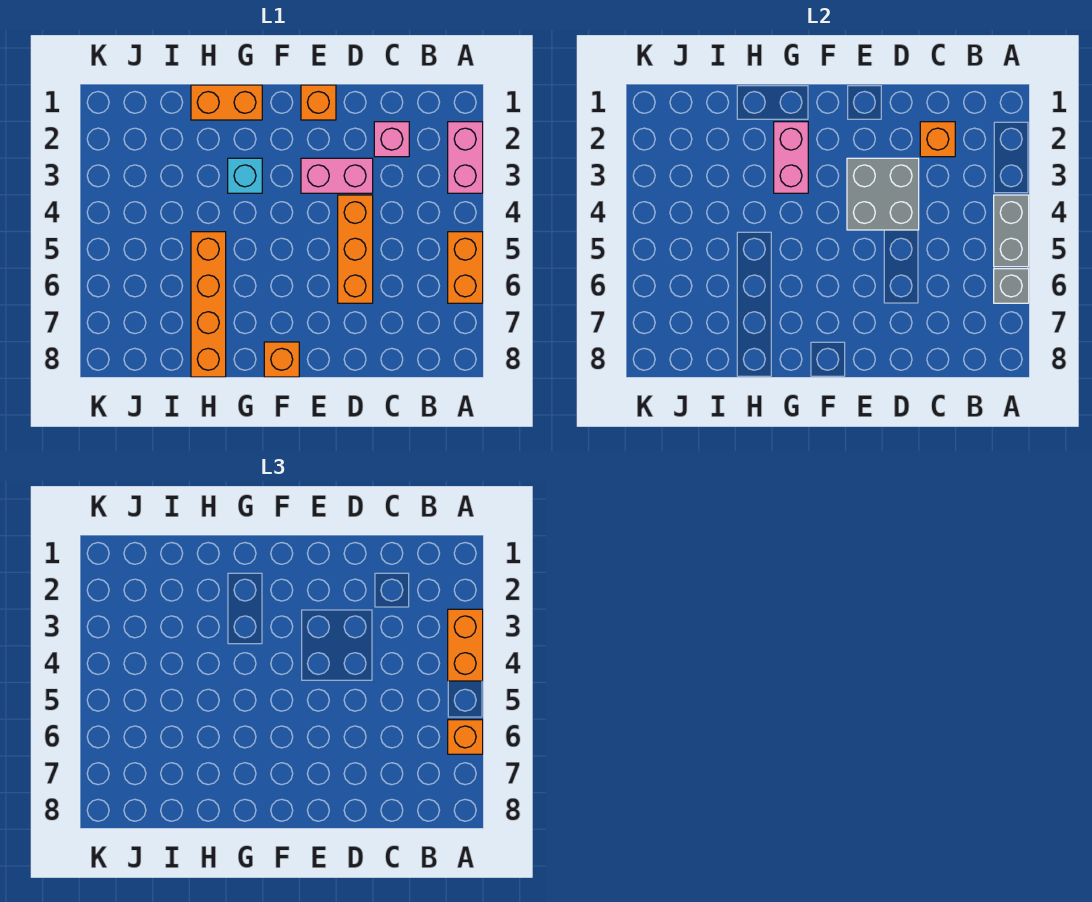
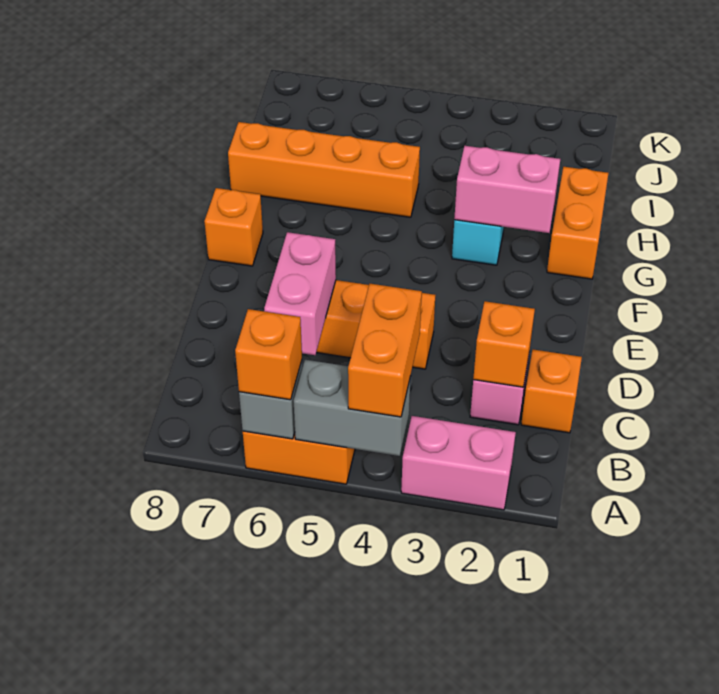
orange 1x2 brick [448,609,483,681] -> orange 1x2 brick turned to [348,284,422,417]
pink 1x2 brick [301,158,373,193] -> pink 1x2 brick moved to [264,232,336,355]
grey 2x2 brick [847,158,919,230] -> none
orange 1x1 brick [301,85,336,120] -> orange 1x1 brick moved to [521,349,582,433]

